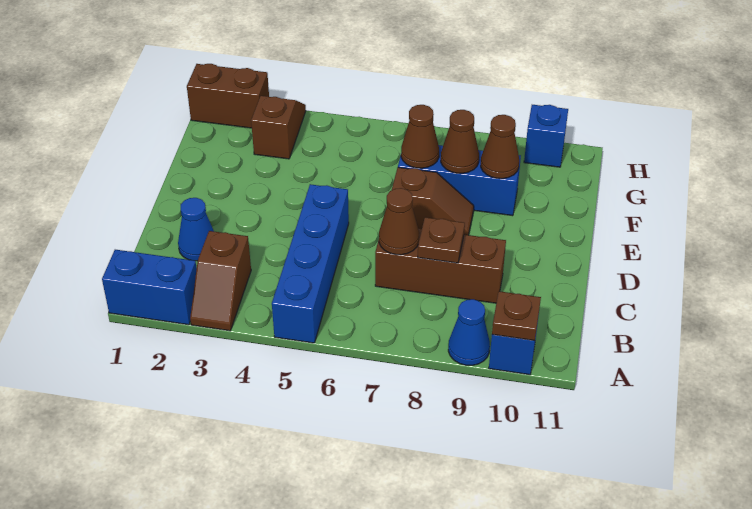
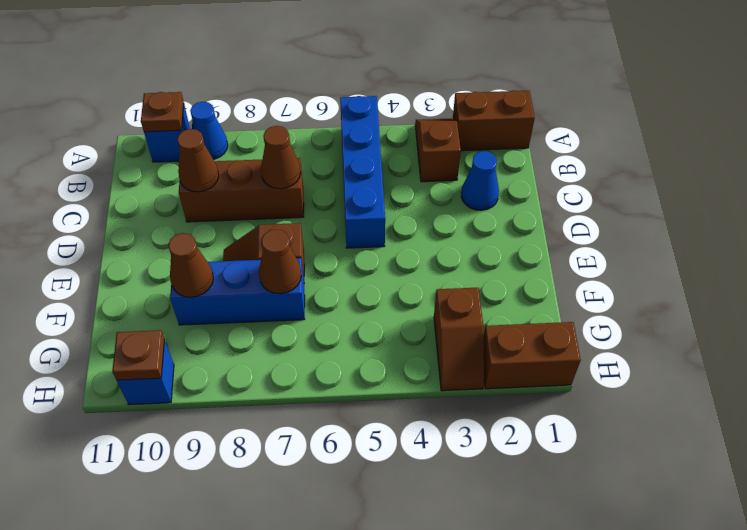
blue 1x2 brick [102,250,197,325] -> brown 1x2 brick [453,90,535,151]
brown 1x1 plate [418,217,465,263] -> brown 1x1 plate moved to [112,330,165,380]
brown 1x1 cone [441,110,479,173] -> brown 1x1 cone moved to [177,129,219,192]

